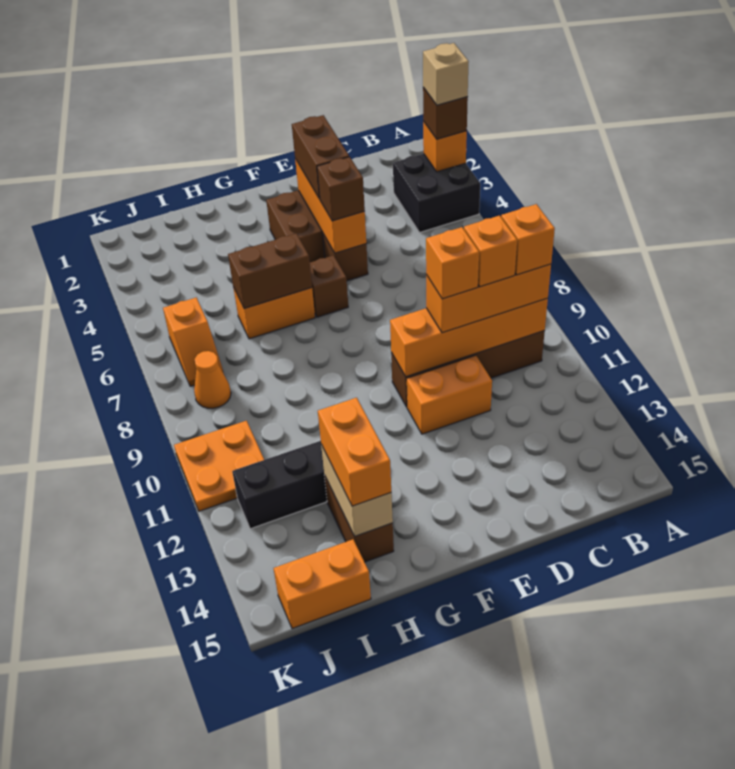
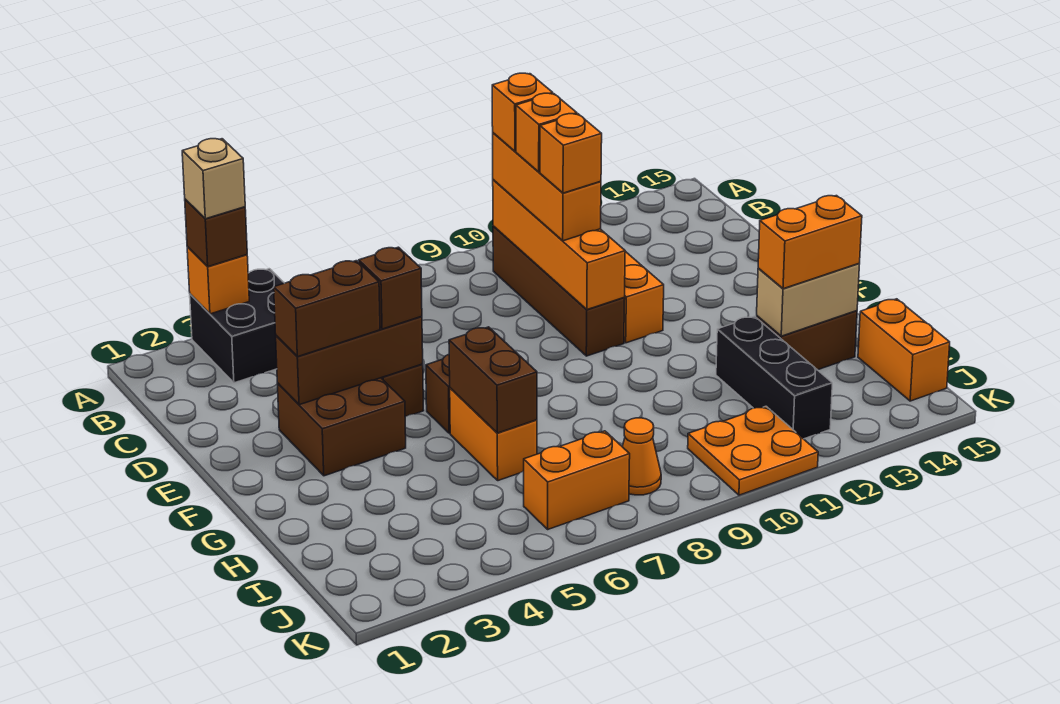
orange 1x3 brick [295,159,366,253] -> brown 1x3 brick [276,317,423,405]
orange 1x2 slope [163,298,223,386] -> orange 1x2 brick [524,431,630,529]

